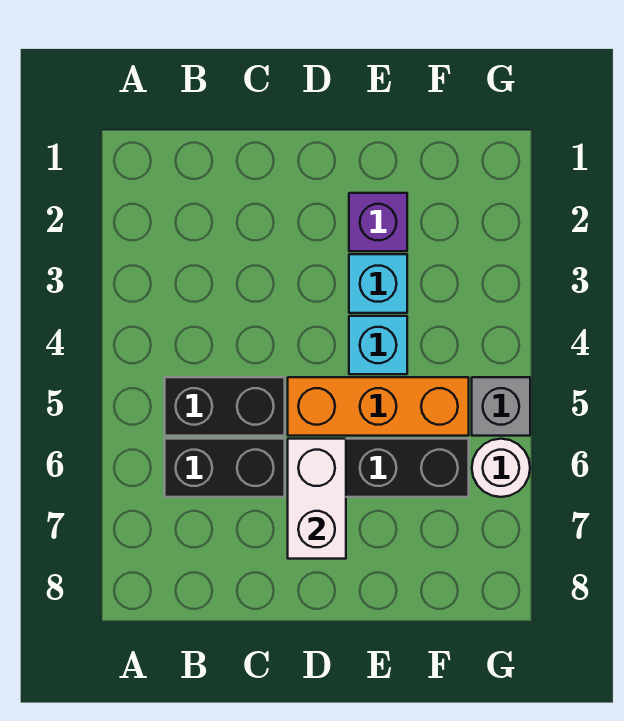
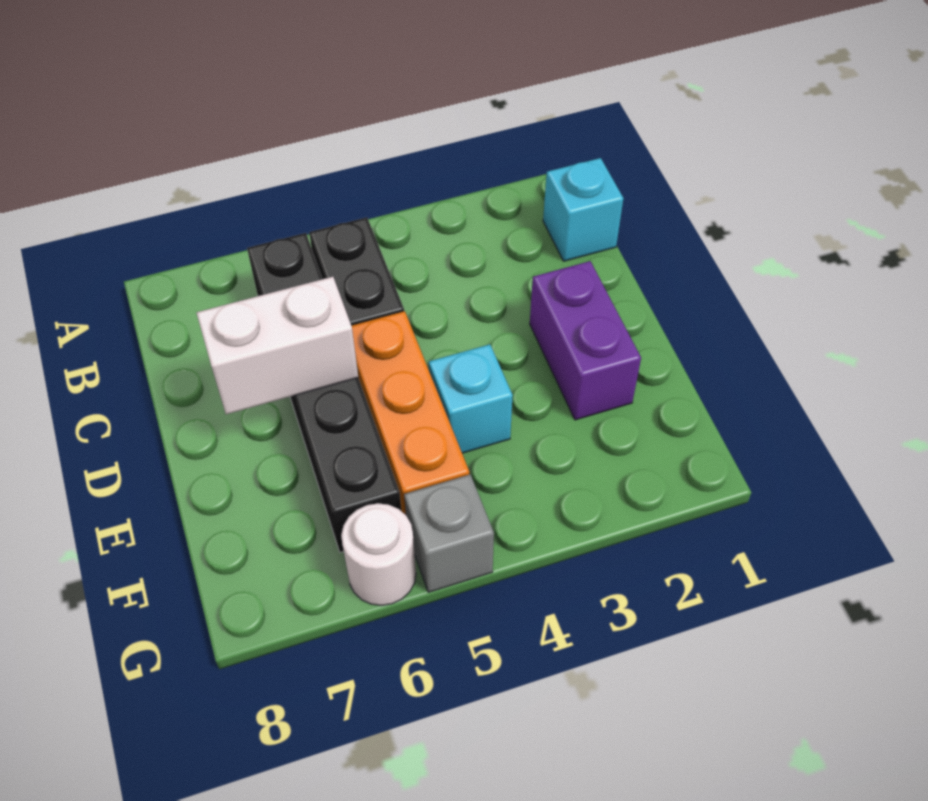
purple 1x1 brick [349,193,407,251] -> purple 1x2 brick [530,261,641,420]
cyan 1x1 brick [349,254,407,313] -> cyan 1x1 brick moved to [543,158,624,261]

